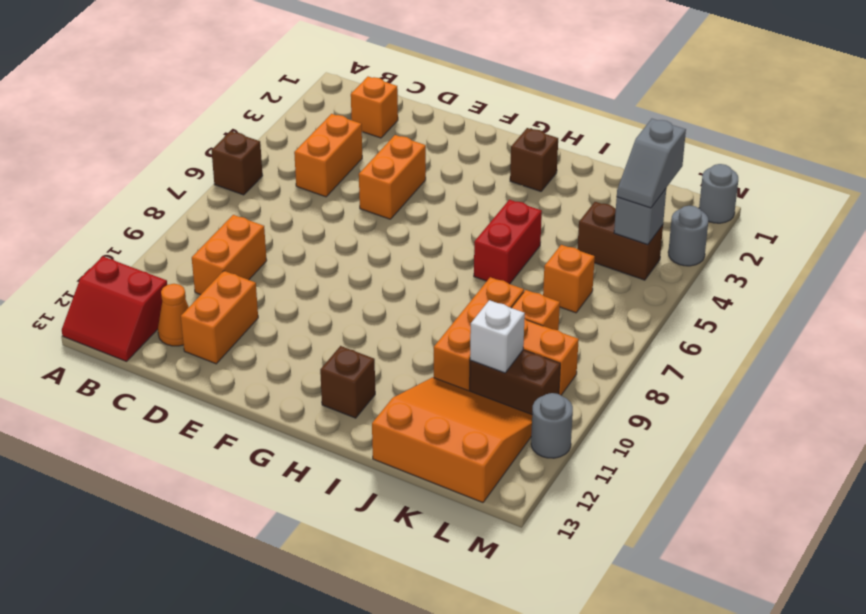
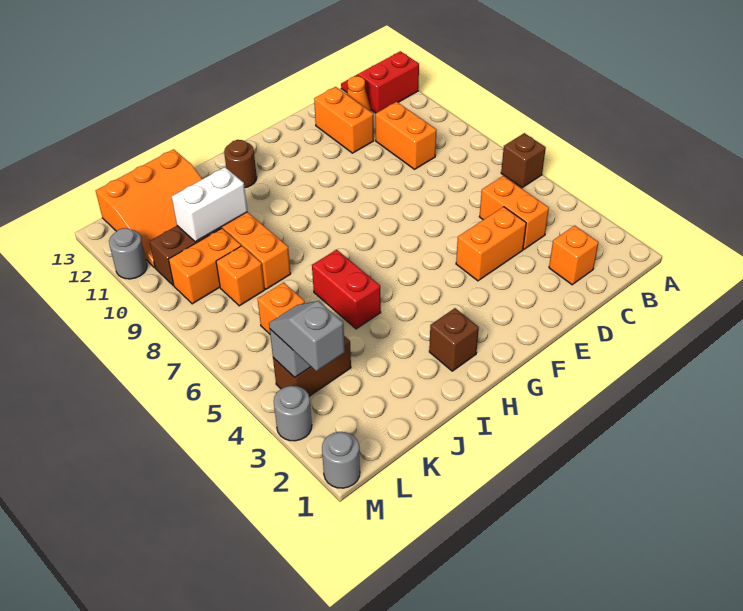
orange 1x2 brick [359,135,426,219] -> orange 1x2 brick turned to [456,207,526,281]
brown 1x1 brick [320,346,375,418] -> brown 1x1 round brick [224,140,257,188]
white 1x1 brick [470,300,525,373] -> white 1x2 brick [172,167,247,242]

